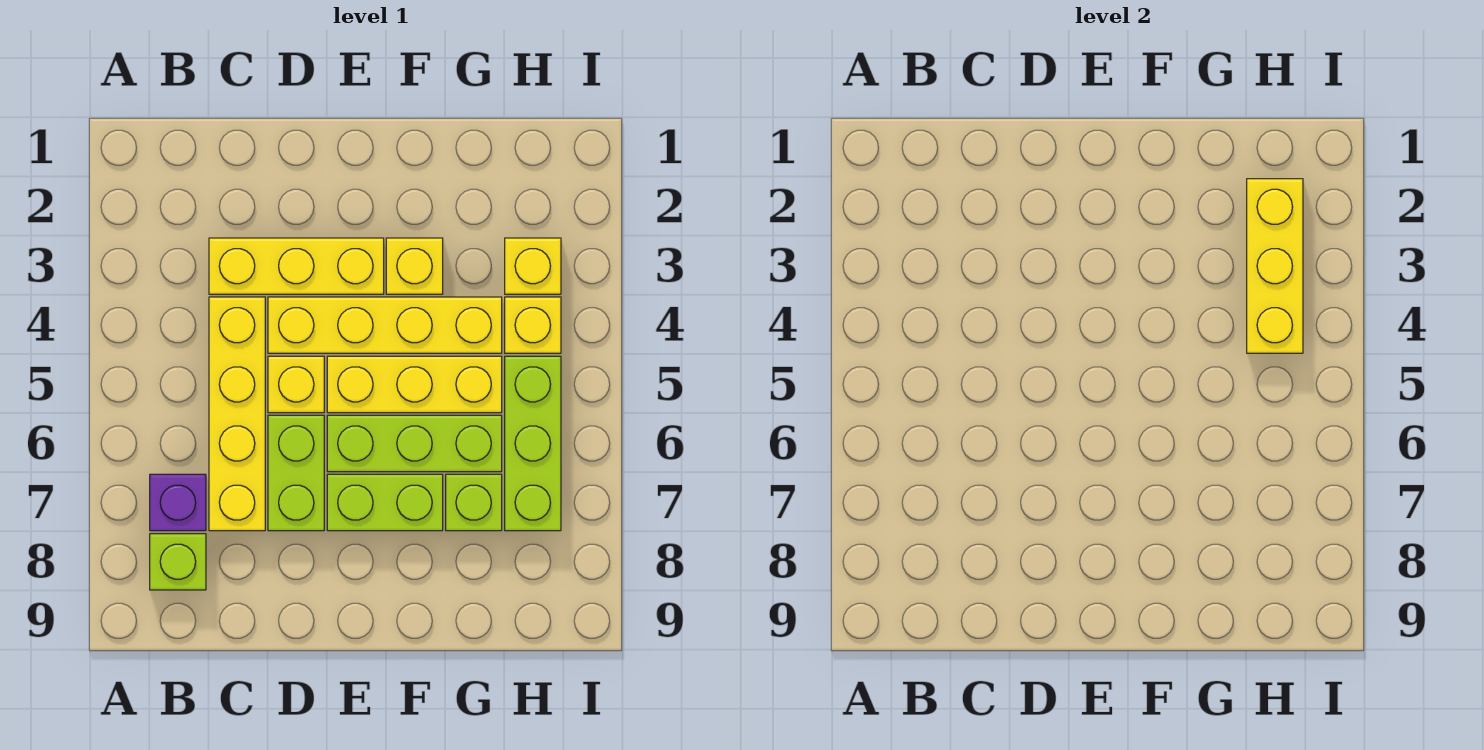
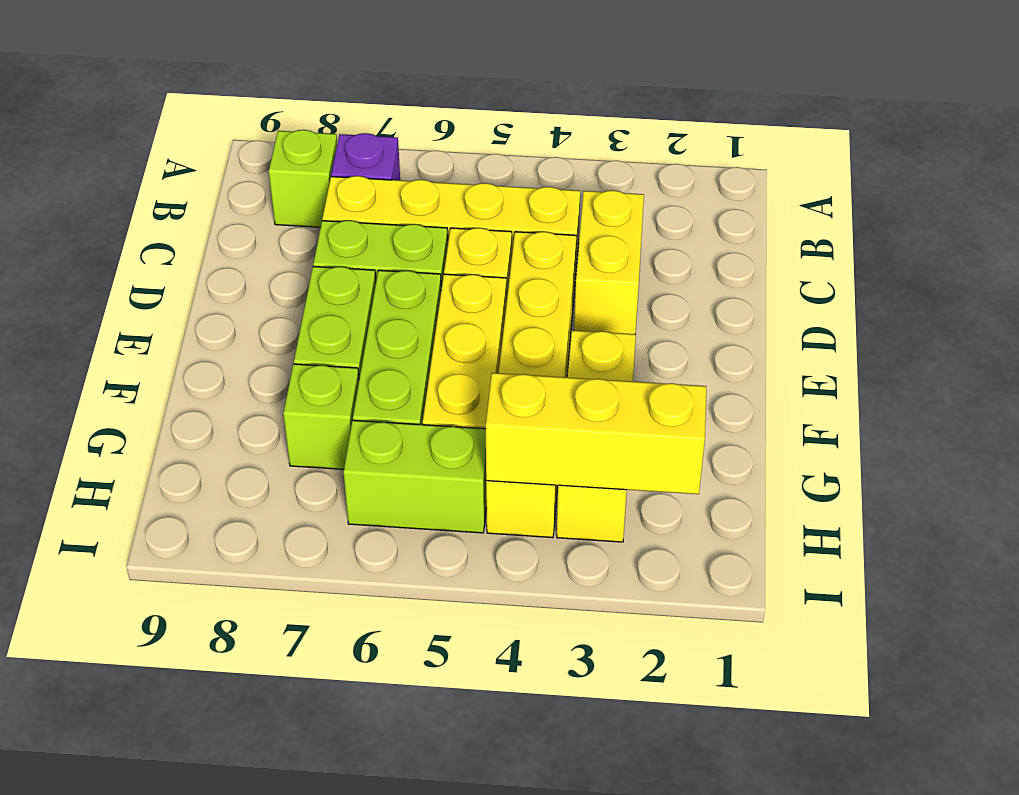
yellow 1x3 brick [209,238,384,294] -> yellow 1x2 brick [574,190,644,334]
lime 1x3 brick [505,356,561,531] -> lime 1x2 brick [344,420,487,533]

